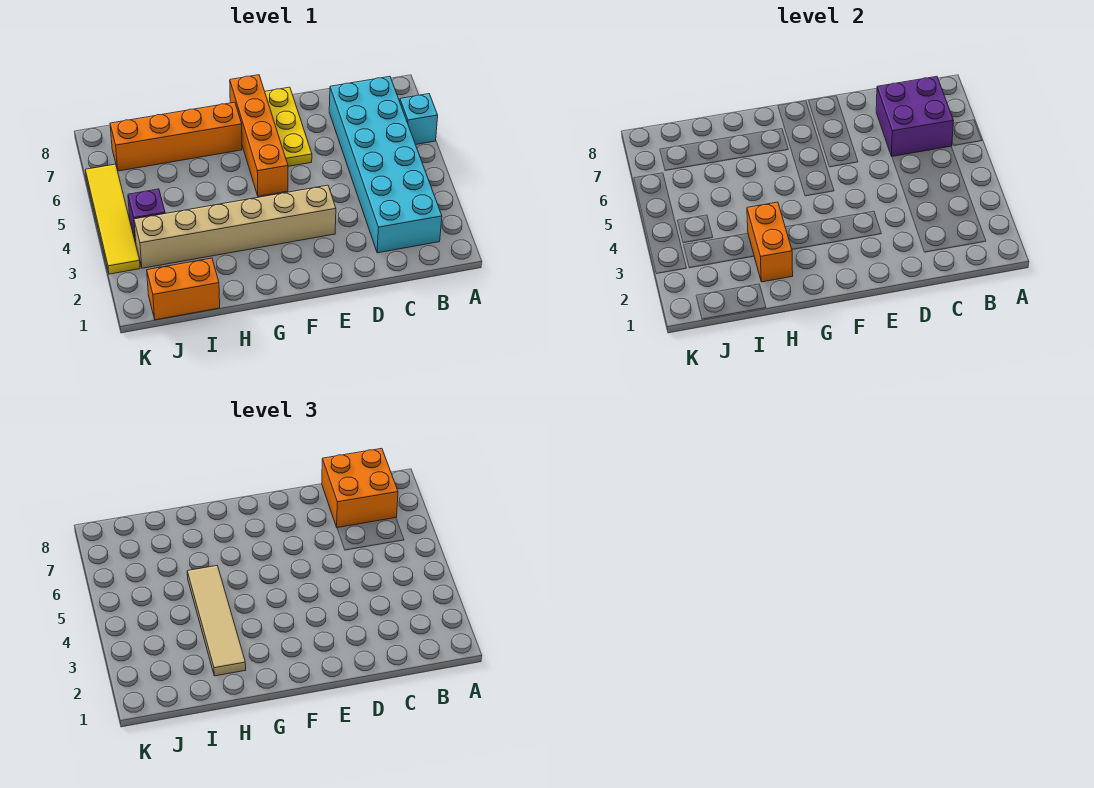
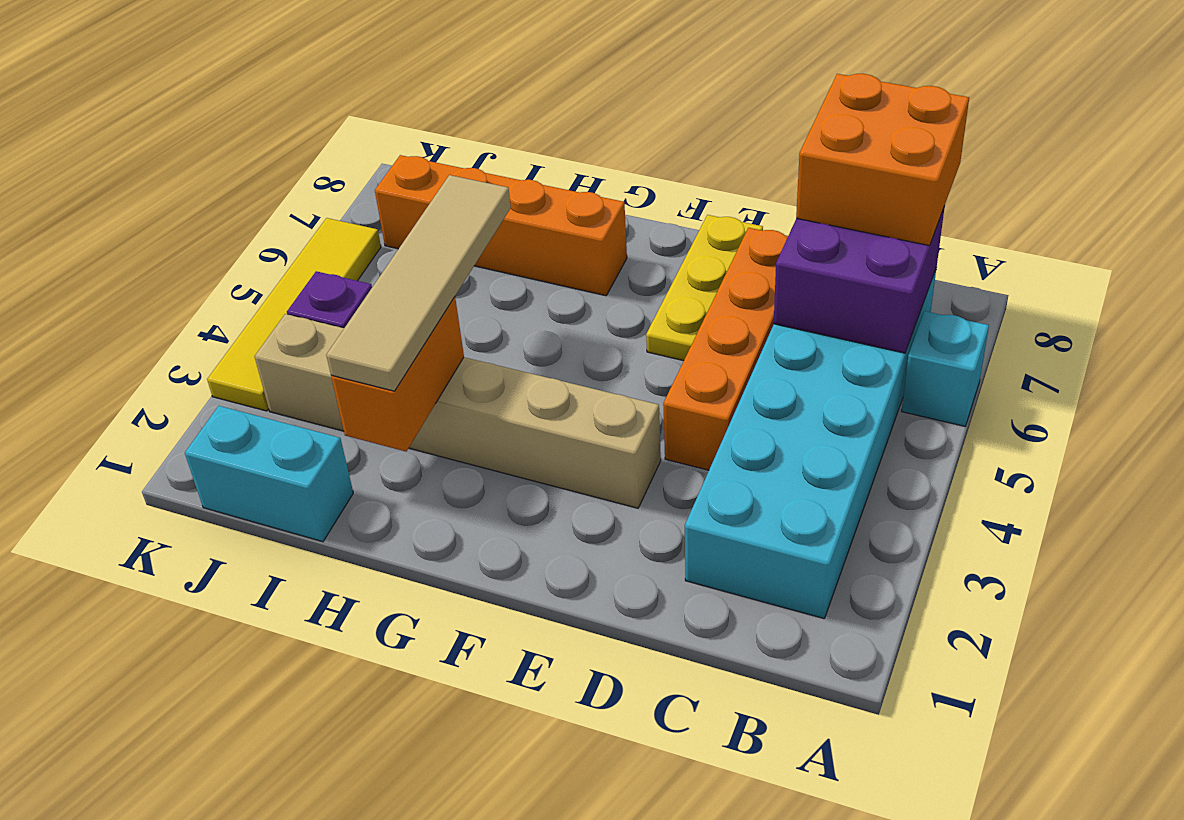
orange 1x4 brick [230,75,288,196] -> orange 1x4 brick moved to [663,228,788,470]
orange 1x2 brick [147,258,220,320] -> cyan 1x2 brick [185,406,353,542]

